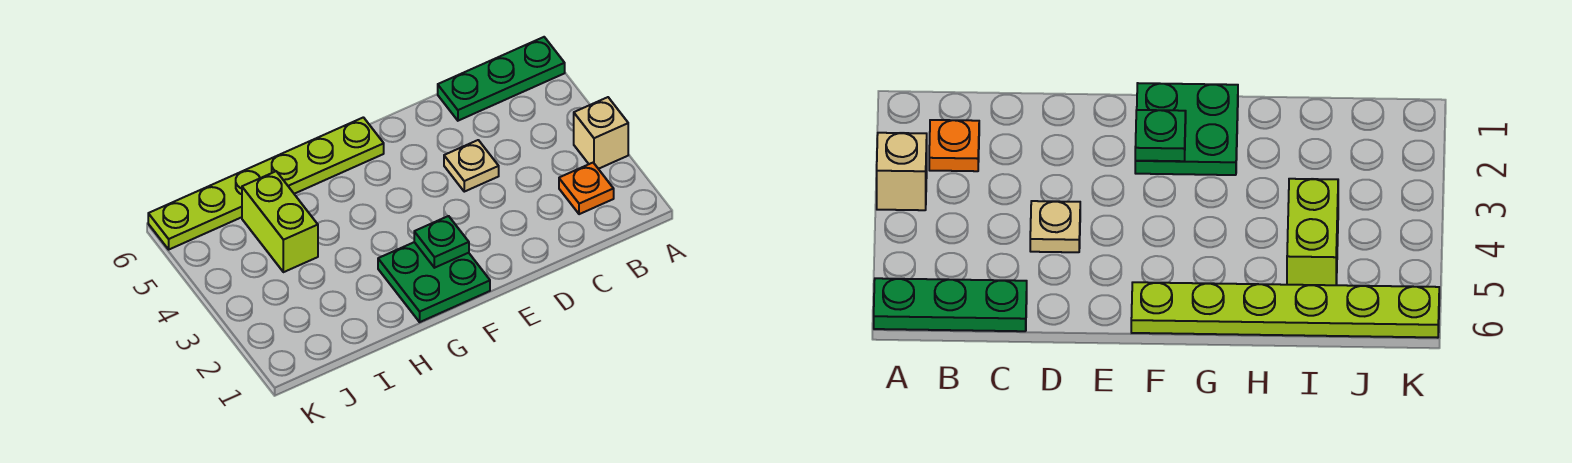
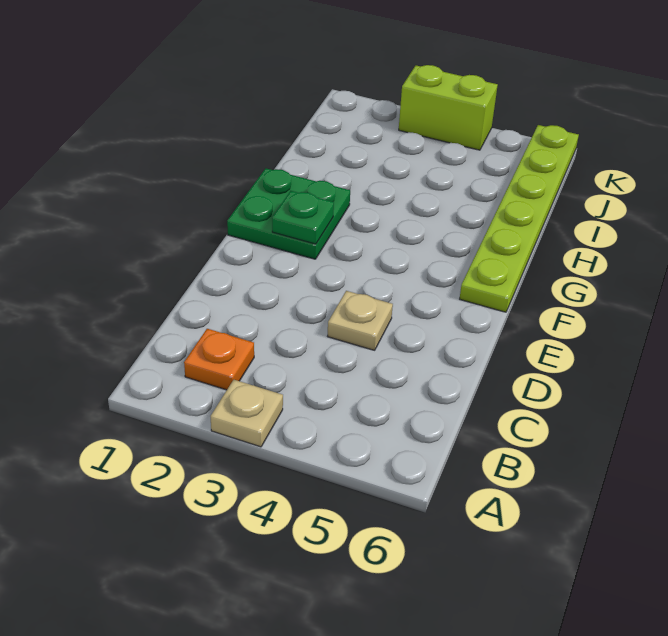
tan 1x1 brick [574,97,628,169] -> tan 1x1 plate [210,380,283,447]
green 1x3 plate [438,37,565,121] -> none
lime 1x2 brick [242,171,318,272] -> lime 1x2 brick moved to [399,65,498,150]

